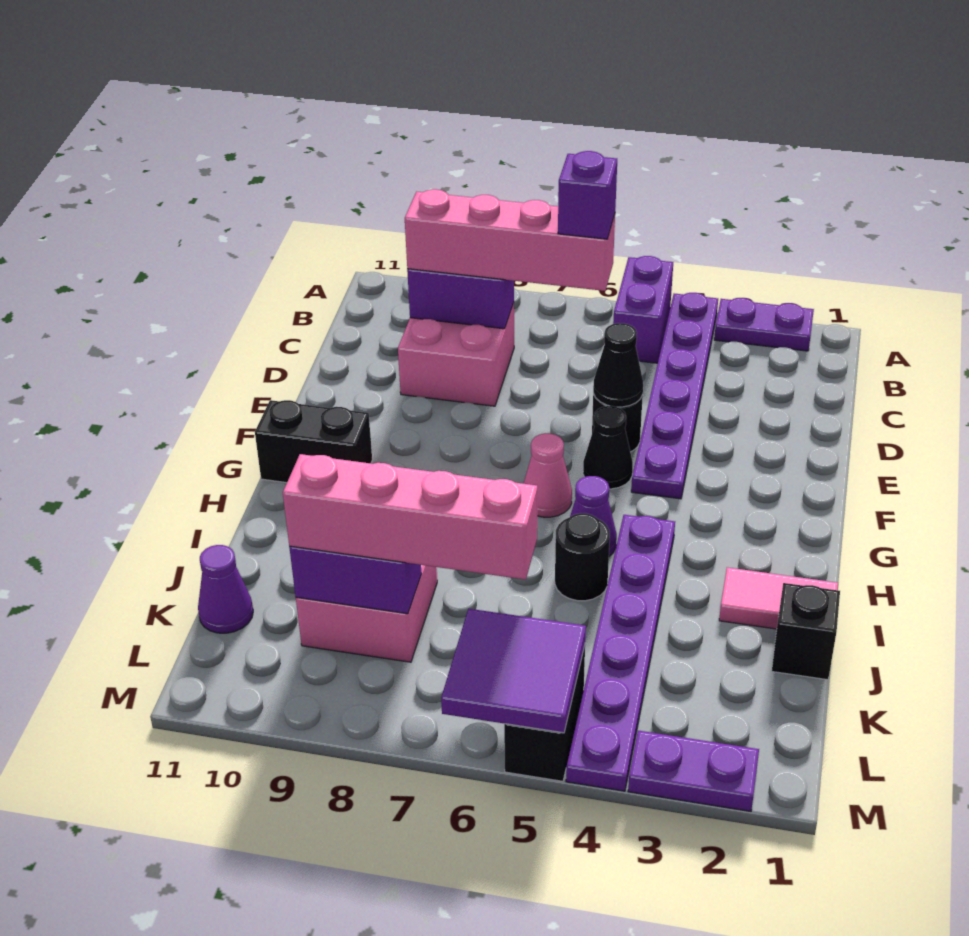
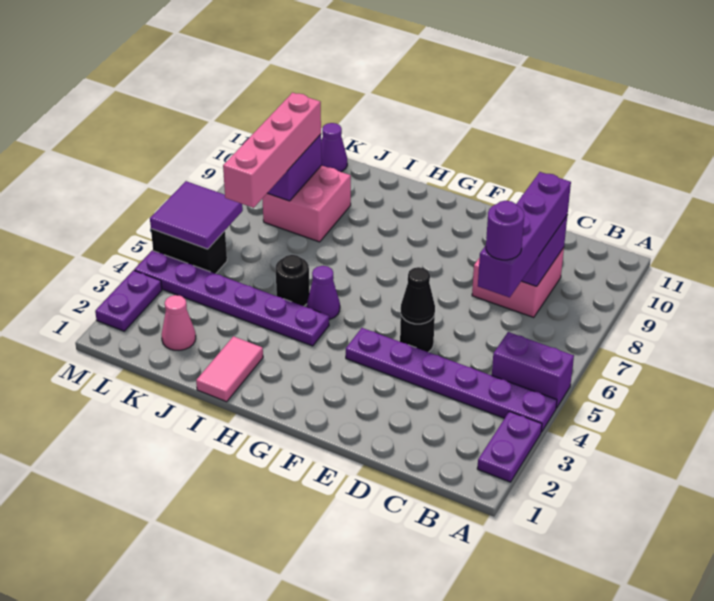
pink 1x4 brick [405,189,615,291] -> purple 1x4 brick [478,172,571,297]
purple 1x1 brick [558,151,617,239] -> purple 1x1 round brick [486,201,524,260]
black 1x1 cone [583,406,633,489] -> none
pink 1x1 cone [524,433,572,517] -> pink 1x1 cone moved to [162,295,196,350]
black 1x2 brick [255,400,372,483] -> none
black 1x1 brick [772,583,840,680] -> none

